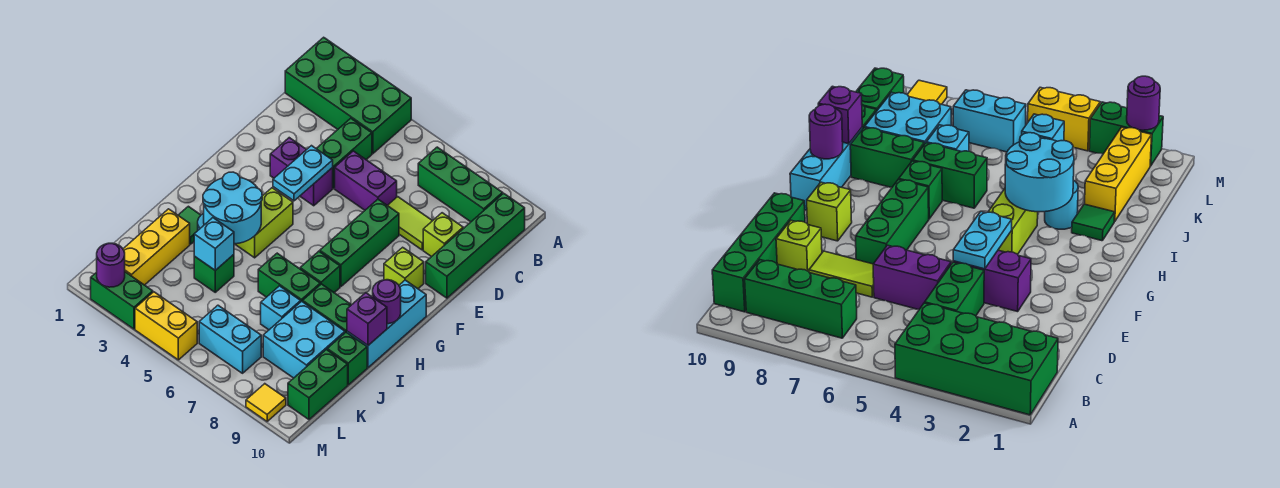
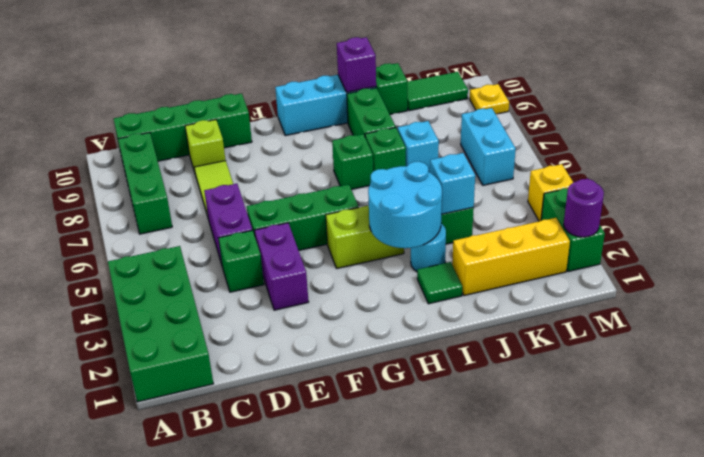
green 1x2 brick [316,118,372,188] -> green 1x1 brick [218,230,264,292]
cyan 1x2 plate [273,146,333,201] -> none
green 1x3 brick [320,199,399,287] -> green 1x3 brick moved to [247,185,359,250]
lime 1x1 brick [384,247,424,289] -> none
purple 1x1 round brick [373,280,401,324] -> none
green 1x2 brick [258,253,320,302] -> green 1x1 brick [365,128,406,171]
cyan 2x2 brick [263,301,345,378] -> none
green 1x2 brick [288,350,348,419] -> green 1x2 tile [407,72,468,111]
yellow 1x2 brick [135,292,197,360] -> yellow 1x1 brick [528,164,573,221]
yellow 1x1 tile [246,384,286,421] -> yellow 1x1 plate [470,84,509,114]

